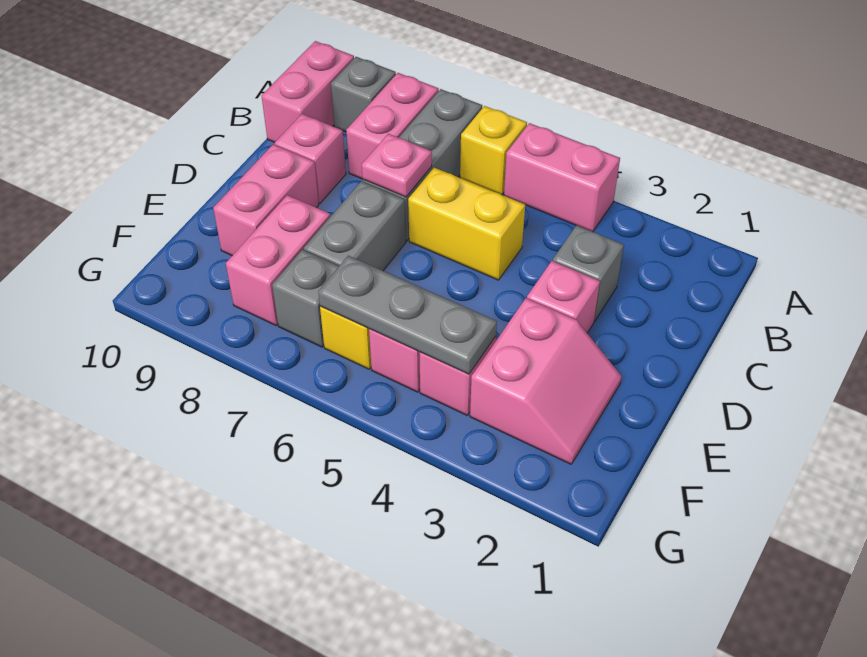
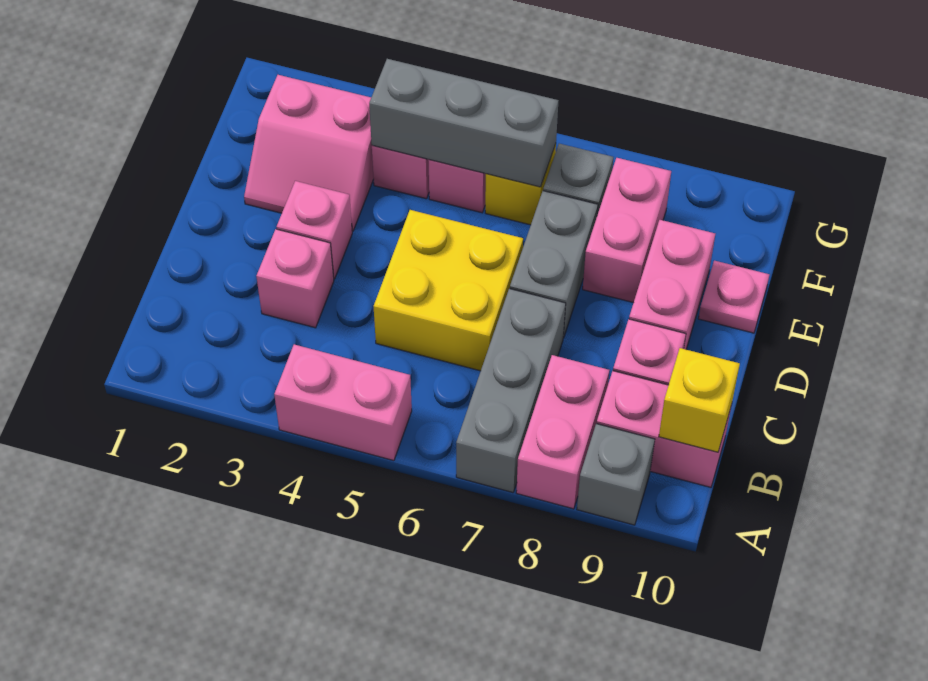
yellow 1x1 brick [460,106,527,195] -> yellow 1x1 brick moved to [659,348,740,452]
pink 1x2 brick [262,41,354,142] -> pink 1x2 brick turned to [597,371,731,487]
grey 1x1 brick [553,225,624,321] -> pink 1x1 brick [256,229,334,328]
yellow 1x2 brick [408,168,525,280] -> yellow 2x2 brick [374,210,523,371]
pink 1x1 plate [362,134,432,197] -> pink 1x1 plate moved to [698,261,769,333]
pink 2x2 slope [470,298,622,464] -> pink 2x2 slope turned to [244,75,374,231]
grey 1x3 plate [318,256,497,374] -> grey 1x3 brick [369,59,558,187]

